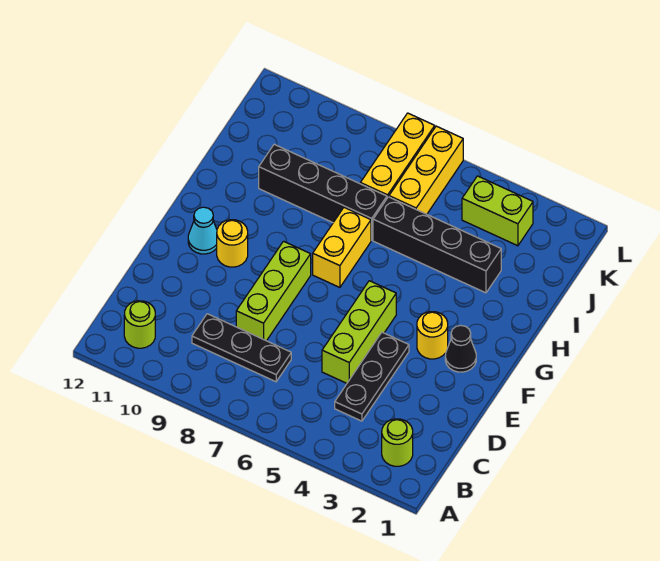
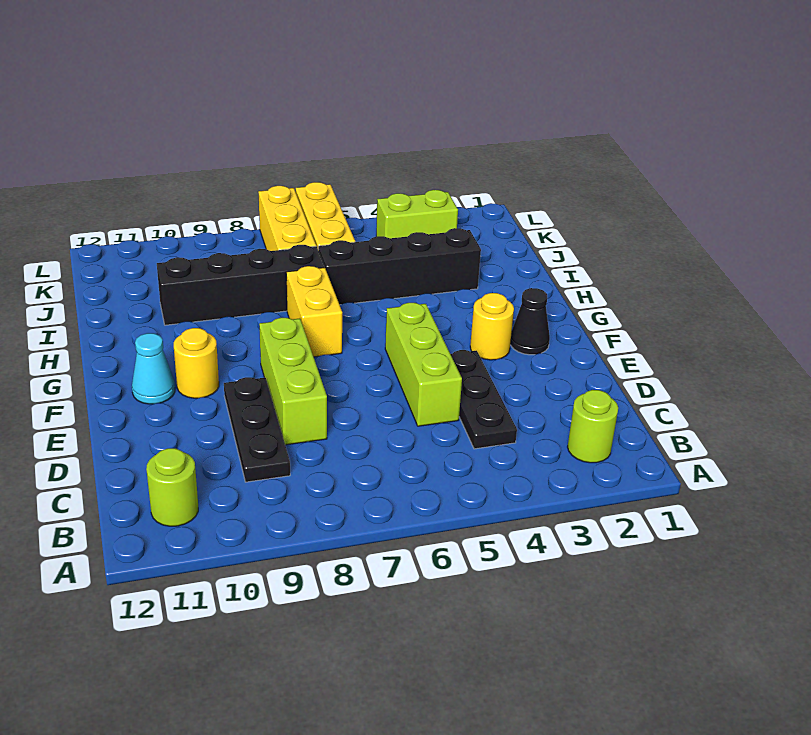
black 1x3 plate [192,314,291,382] -> black 1x3 plate turned to [224,377,290,482]

